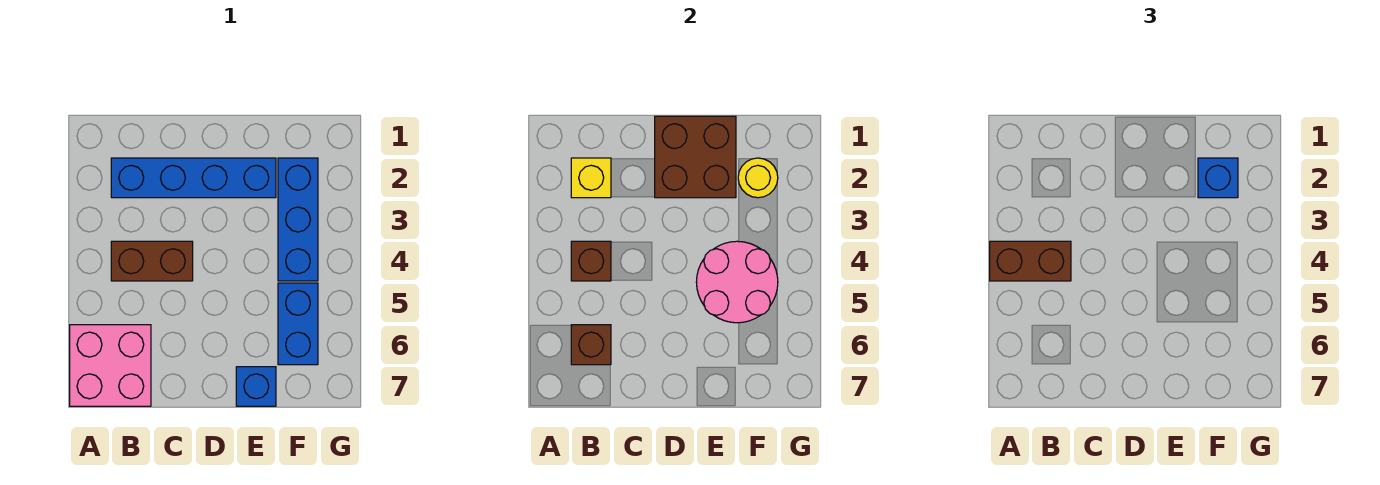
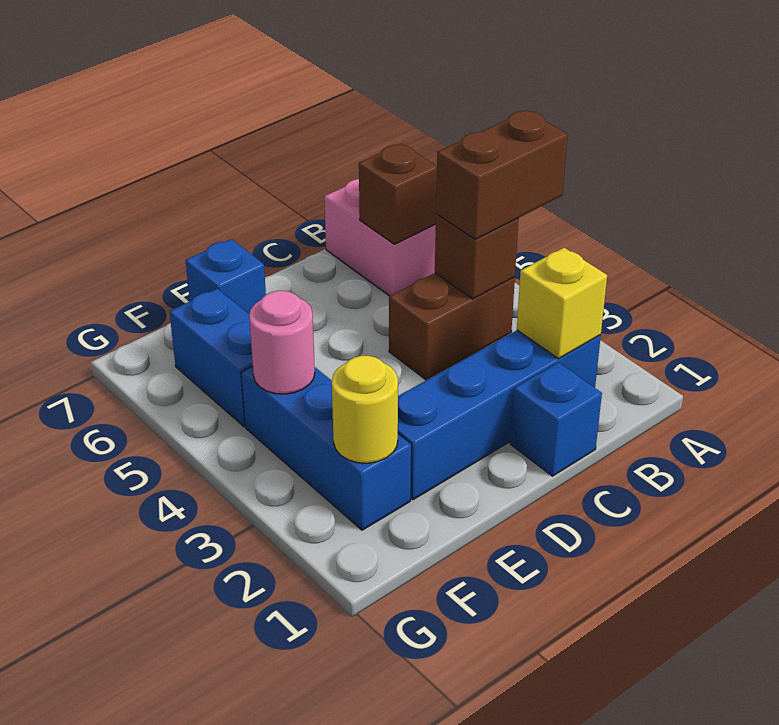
brown 2x2 brick [655,116,736,198] -> none
pink 2x2 round brick [696,241,778,323] -> pink 1x1 round brick [249,291,315,394]
blue 1x1 brick [1198,158,1238,198] -> blue 1x1 brick moved to [510,362,602,476]

